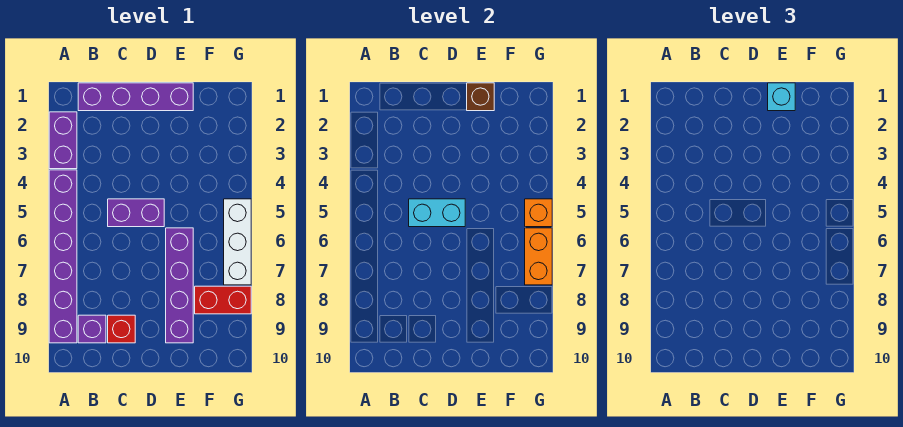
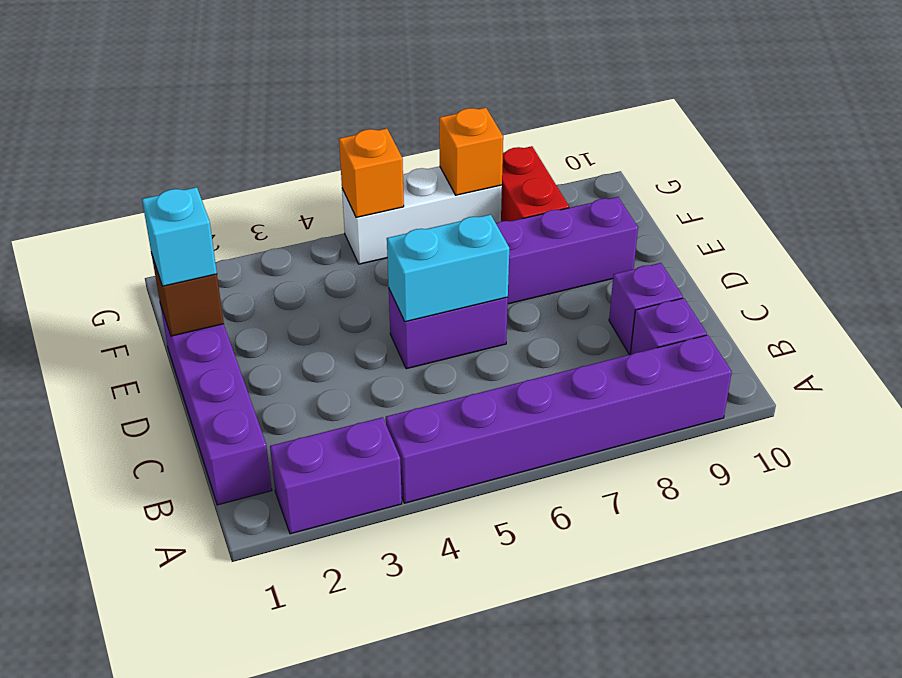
purple 1x2 brick [108,199,164,227] -> purple 1x2 brick turned to [389,290,508,369]
cyan 1x2 brick [409,199,465,227] -> cyan 1x2 brick turned to [387,215,509,322]
red 1x1 brick [108,315,135,343] -> purple 1x1 brick [609,263,683,355]
orange 1x2 brick [525,228,552,285] -> orange 1x1 brick [439,108,503,195]

